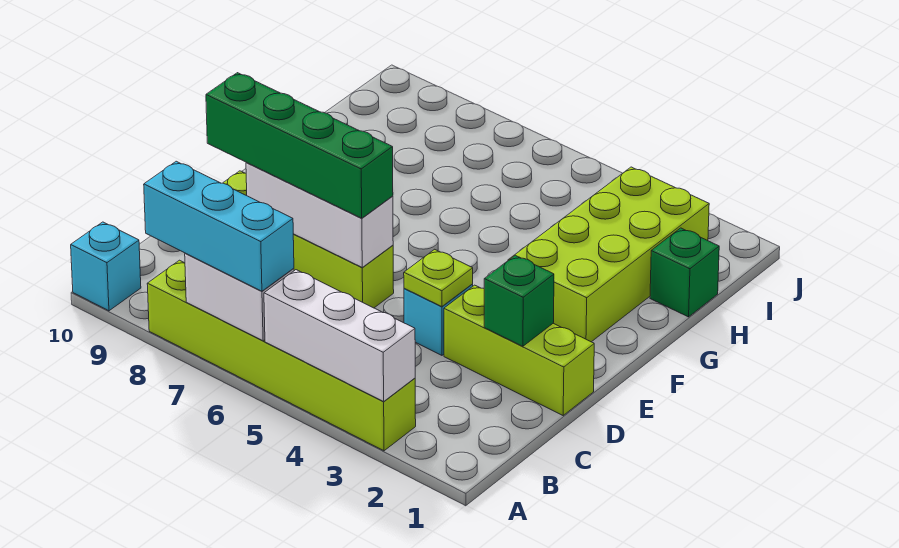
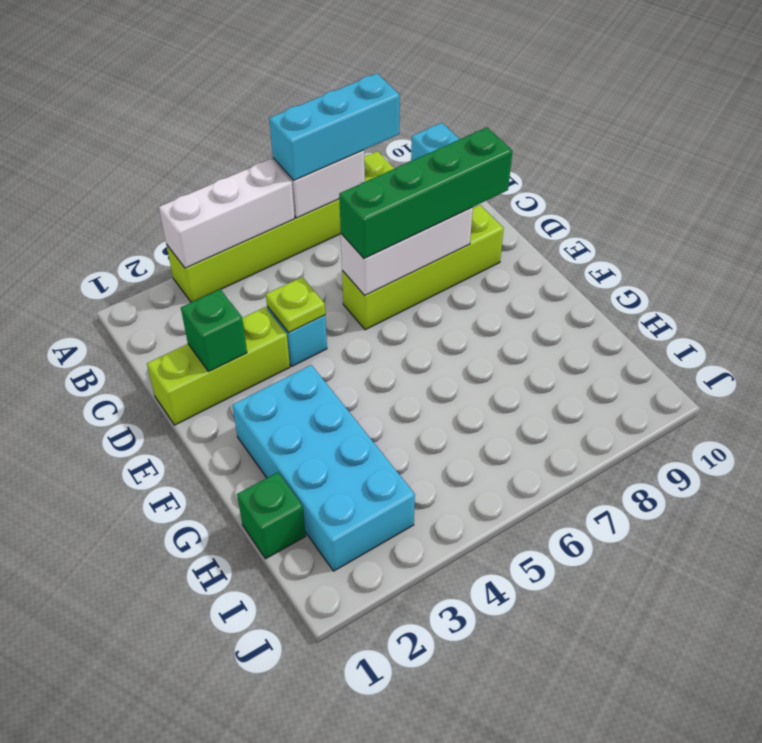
lime 2x4 brick [508,167,709,342] -> cyan 2x4 brick [232,365,415,571]

